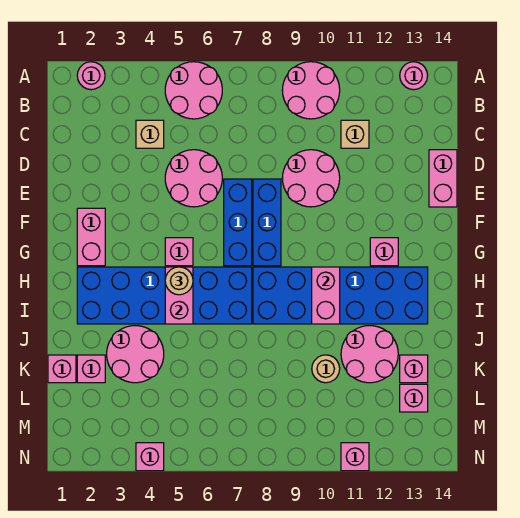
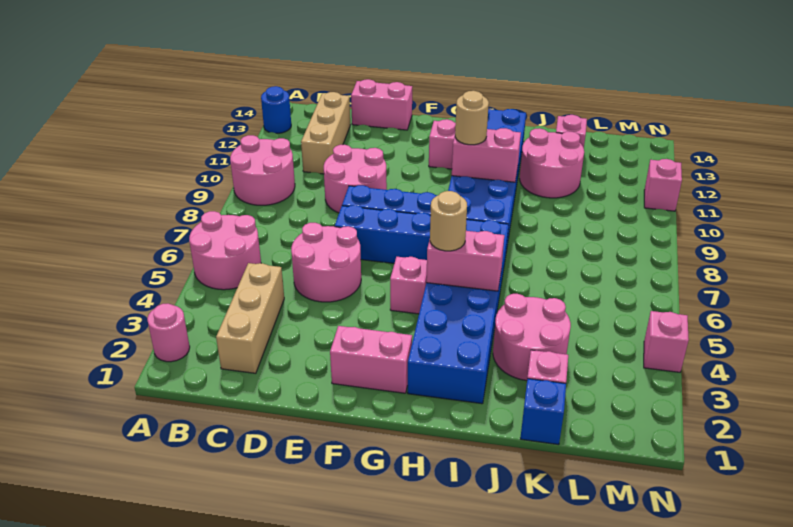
pink 1x1 round brick [400,62,428,90] -> blue 1x1 round brick [261,86,291,133]
tan 1x1 brick [136,120,164,148] -> tan 1x3 brick [216,263,284,373]
tan 1x1 brick [341,120,369,148] -> tan 1x3 brick [301,92,350,174]
pink 1x1 brick [48,355,76,383] -> blue 1x1 brick [520,379,566,445]
tan 1x1 round brick [312,355,340,383] -> tan 1x1 round brick moved to [455,91,489,145]
pink 1x1 brick [400,384,428,412] -> none

